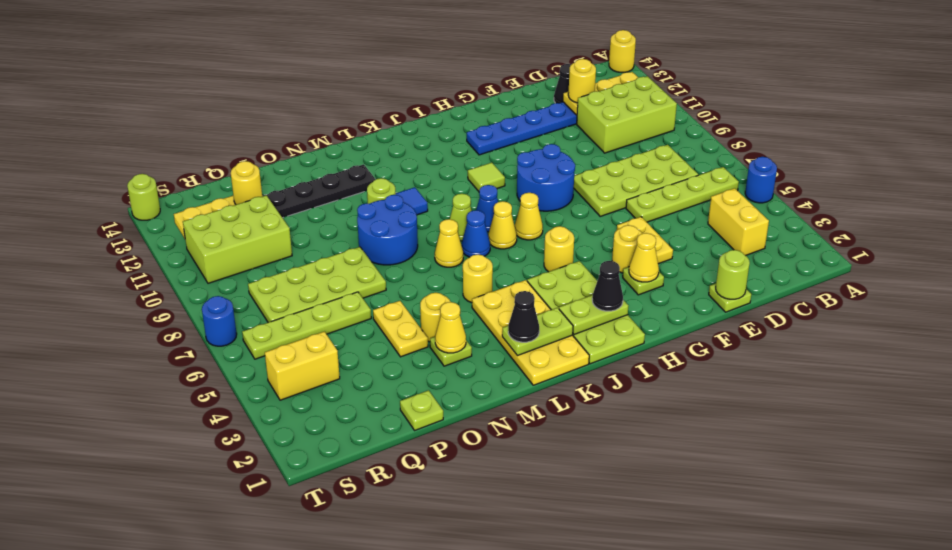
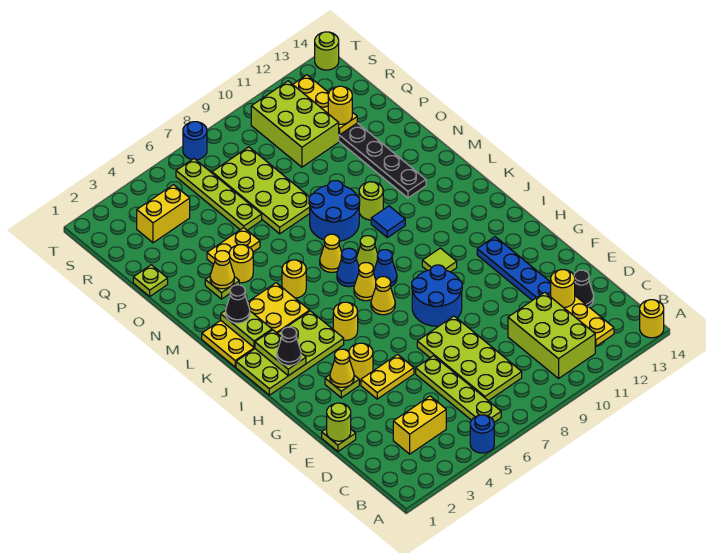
yellow 1x2 brick [265,332,340,400] -> yellow 1x2 brick turned to [137,185,190,243]

